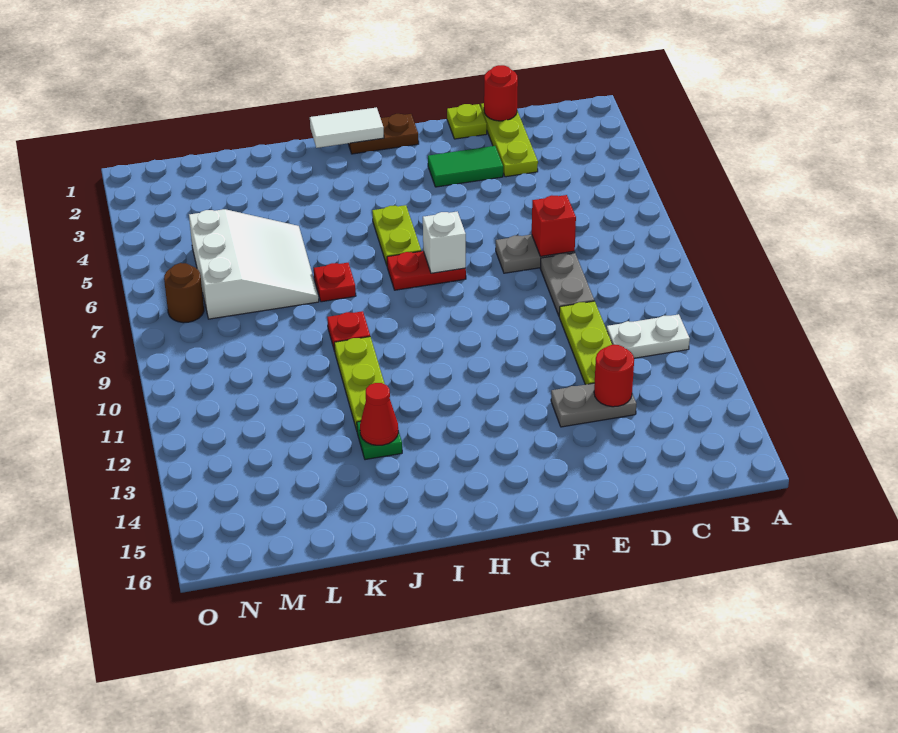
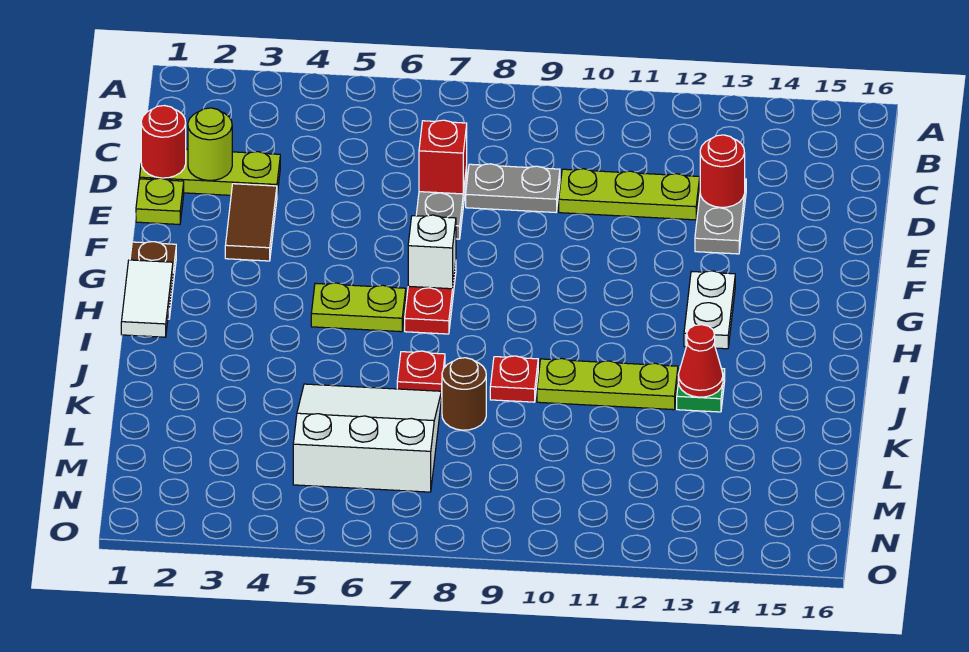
white 1x2 plate [607,314,690,358] -> white 1x2 plate moved to [684,271,735,349]
none -> lime 1x1 round brick [188,108,232,180]
green 1x2 tile [428,146,503,187] -> brown 1x2 tile [225,184,277,261]
brown 1x1 round brick [164,263,204,323] -> brown 1x1 round brick moved to [442,358,486,430]

